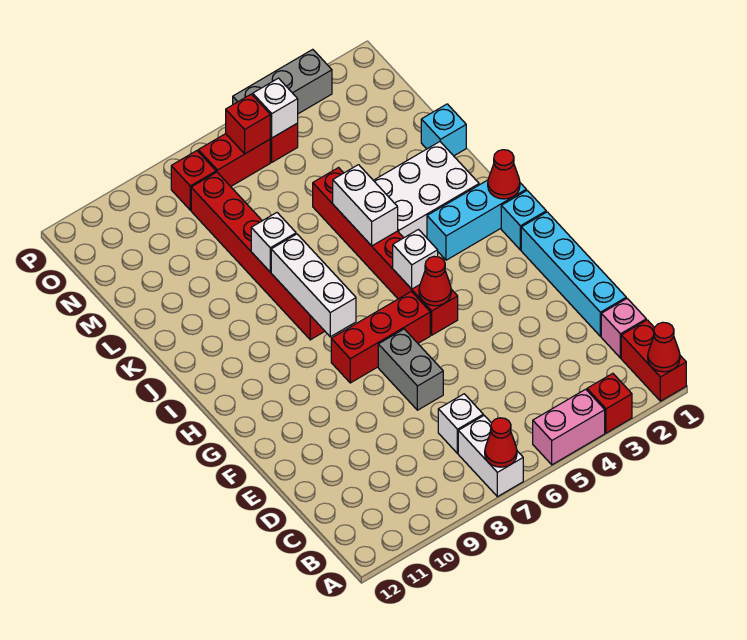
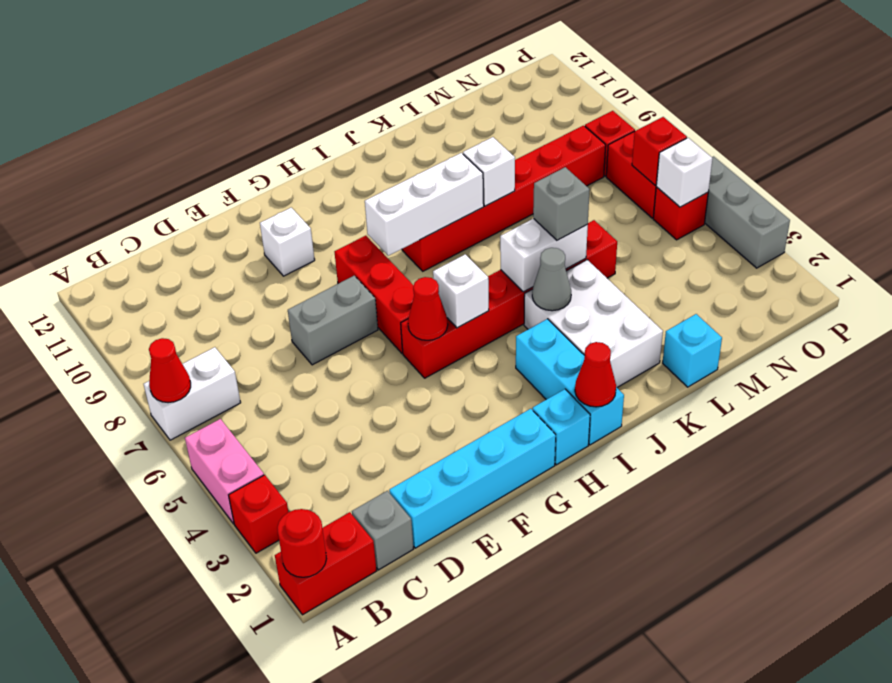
red 1x1 cone [648,322,680,372] -> red 1x1 round brick [277,509,326,577]
pink 1x1 brick [601,299,646,358] -> grey 1x1 brick [352,491,413,570]
white 1x1 brick [438,394,483,453] -> white 1x1 brick moved to [260,208,315,276]
none -> grey 1x1 cone [532,248,571,311]
none -> grey 1x1 brick [533,167,590,240]

